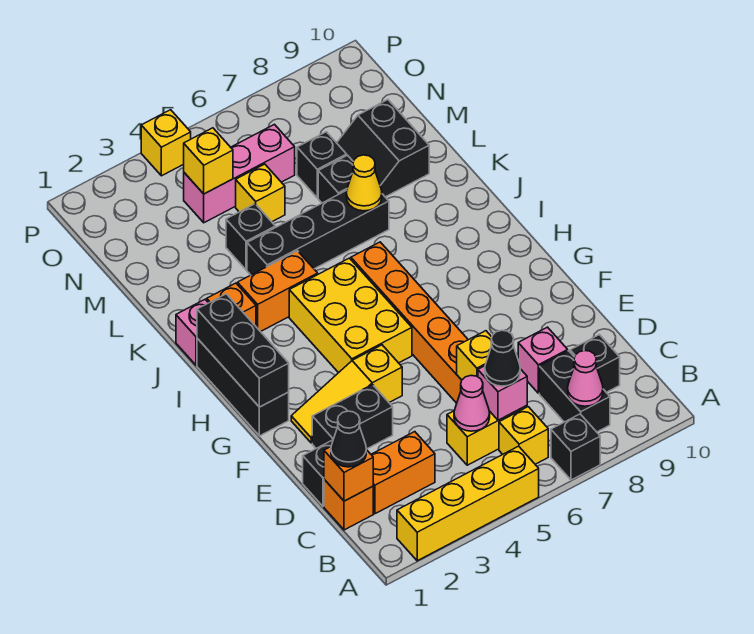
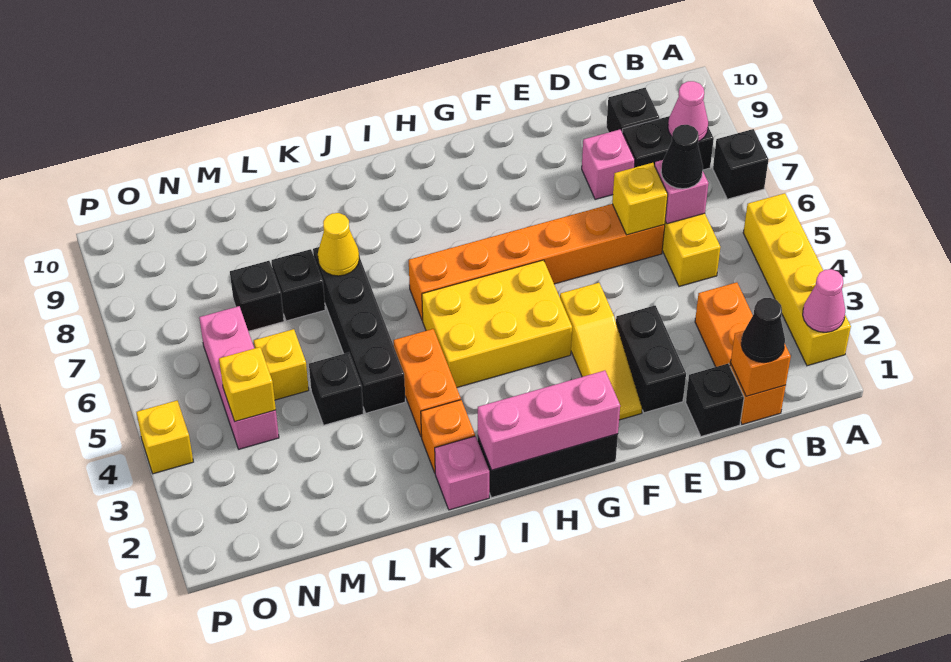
yellow 1x1 brick [499,407,548,464] -> none
pink 1x1 cone [454,376,490,431] -> pink 1x1 cone moved to [803,269,845,332]
black 1x3 brick [197,294,289,407] -> pink 1x3 brick [477,371,620,470]
black 2x2 slope [337,100,429,197] -> none

